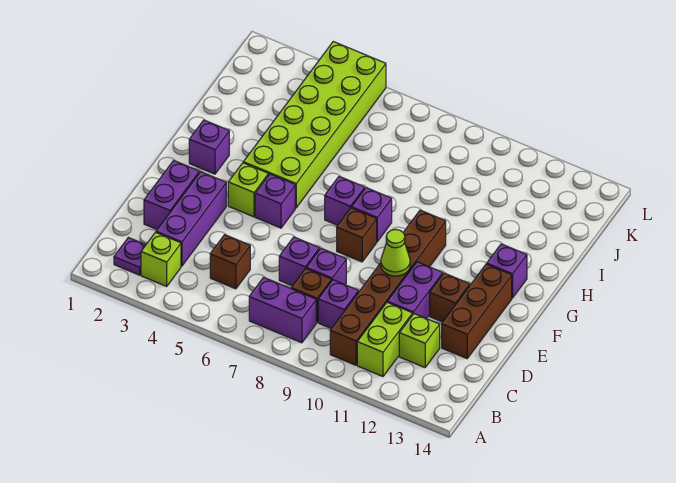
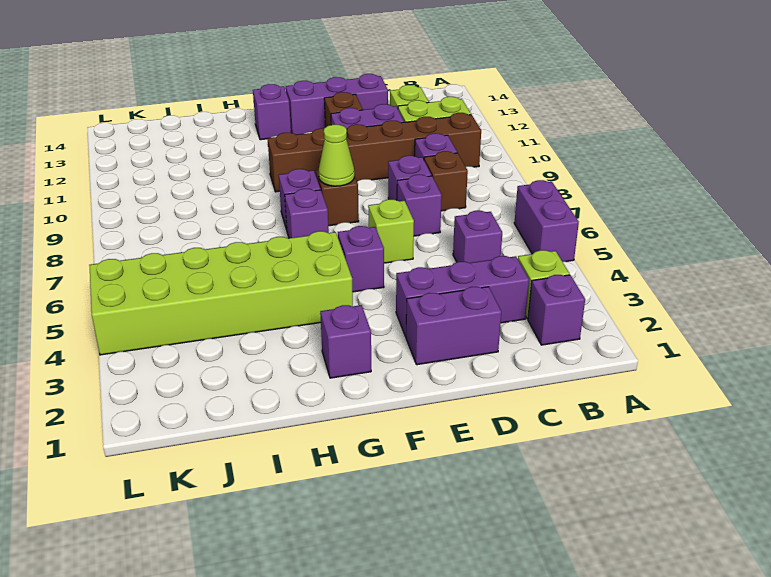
purple 1x1 plate [114,238,145,275] -> purple 1x1 brick [528,275,585,345]
purple 1x2 brick [249,277,316,343] -> purple 1x2 brick moved to [514,180,579,262]
brown 1x1 brick [210,235,250,289] -> purple 1x1 brick [453,210,502,263]
brown 1x3 brick [442,264,512,359] -> purple 1x3 brick [286,74,388,135]
lime 1x1 cone [381,230,410,276] -> lime 1x1 cone moved to [319,125,354,186]
lime 1x1 brick [228,163,268,217] -> lime 1x1 brick moved to [368,199,414,263]

